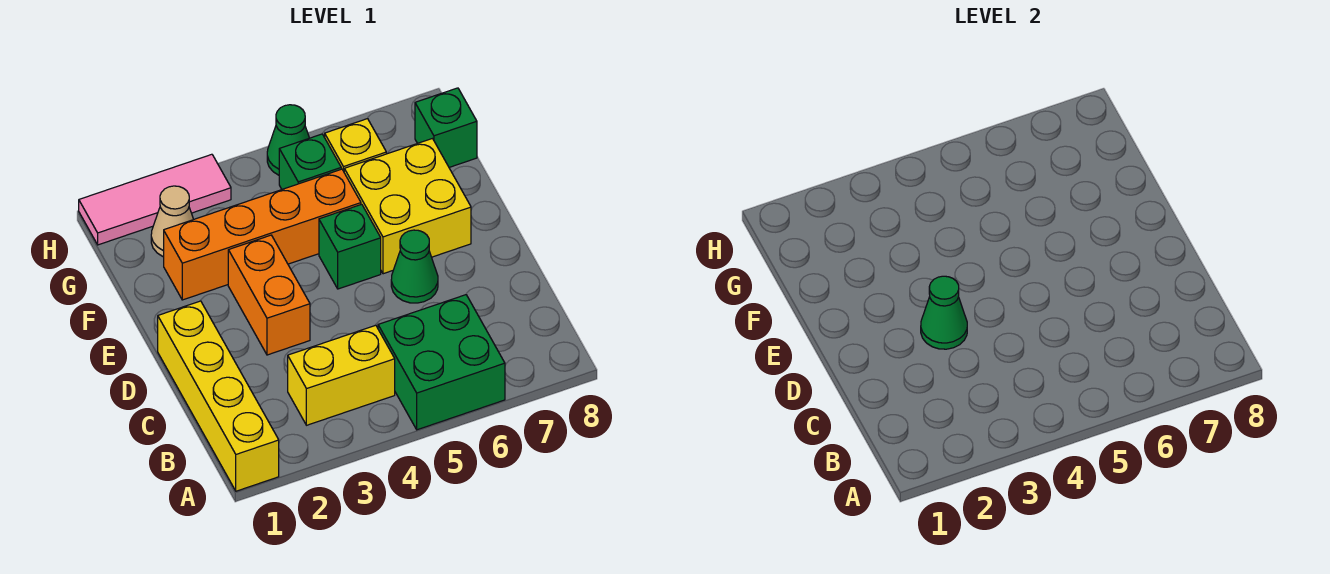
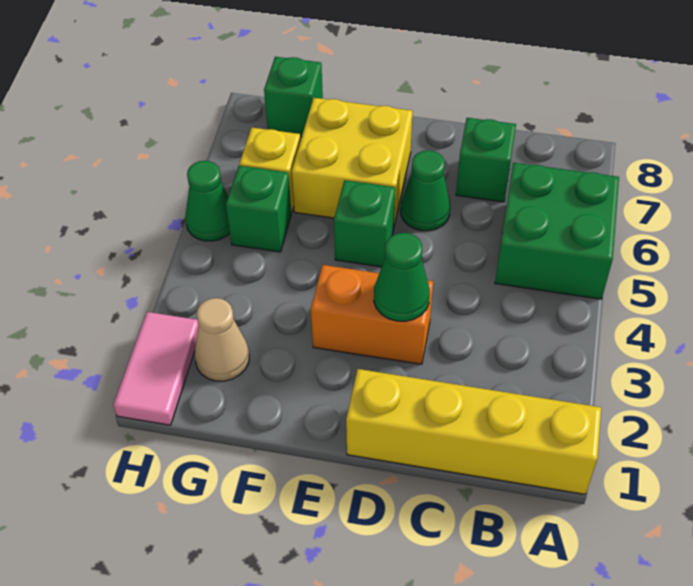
yellow 1x2 brick [288,325,395,425] -> none
none -> green 1x1 brick [456,118,516,202]
orange 1x4 brick [164,169,361,300] -> none
pink 1x3 tile [79,154,231,245] -> pink 1x2 tile [113,312,199,425]

